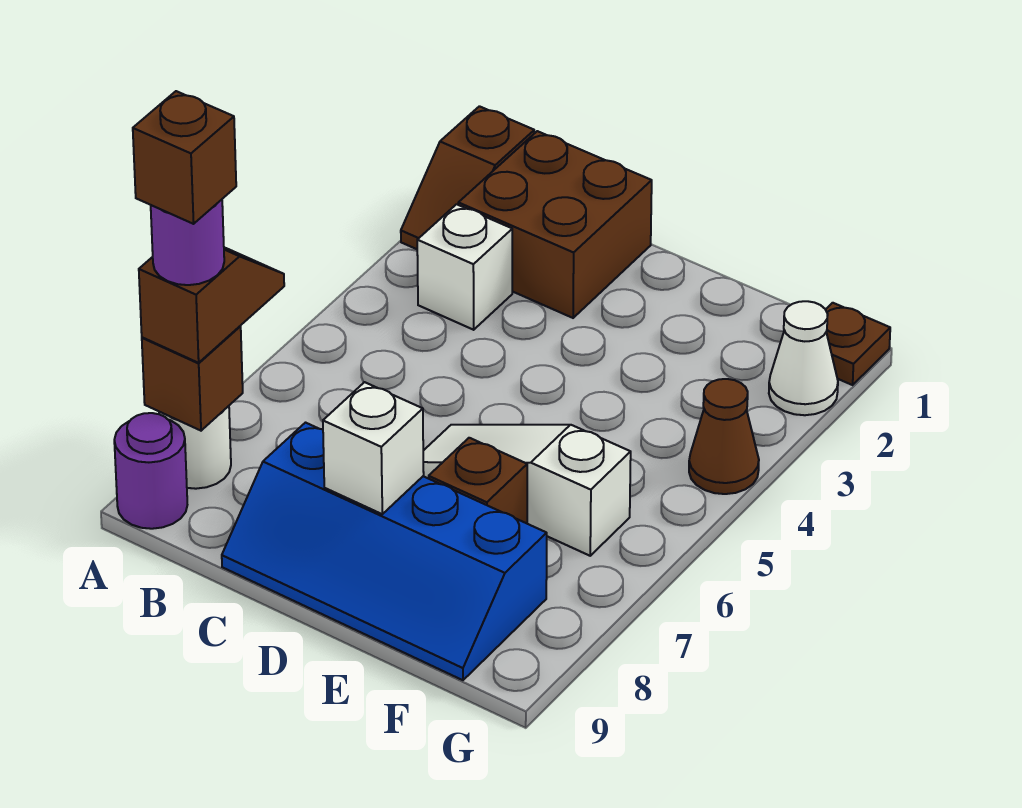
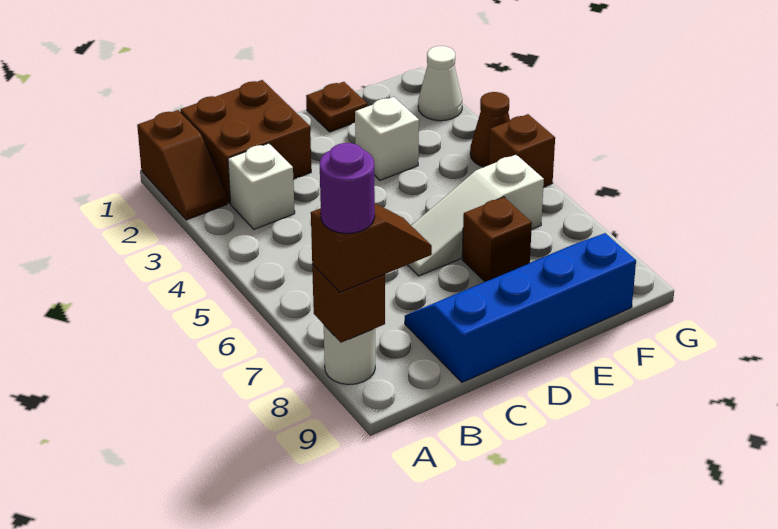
brown 1x2 slope [139,248,284,363] -> brown 1x2 slope turned to [311,203,432,292]
brown 1x1 brick [133,91,236,224] -> brown 1x1 brick moved to [489,114,555,187]
purple 1x1 round brick [114,413,187,529] -> none
blue 2x4 slope [222,423,547,680] -> blue 2x4 slope turned to [405,233,636,382]
white 1x1 brick [323,382,424,514] -> white 1x1 brick moved to [355,97,419,180]
brown 1x1 plate [826,303,890,385] -> brown 1x1 plate moved to [306,82,367,132]

